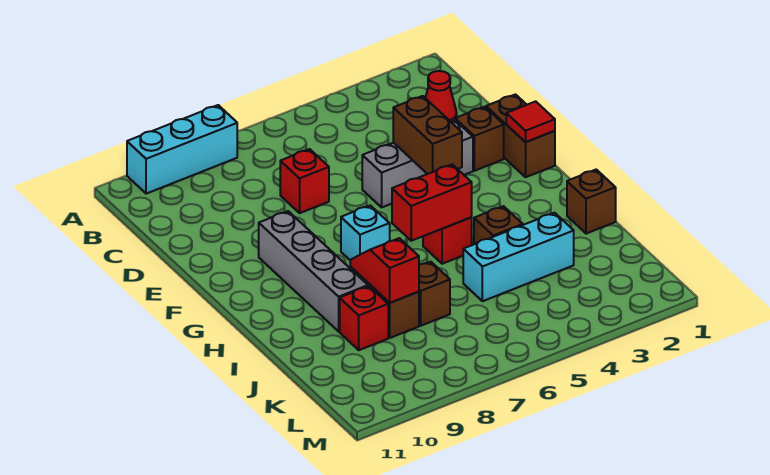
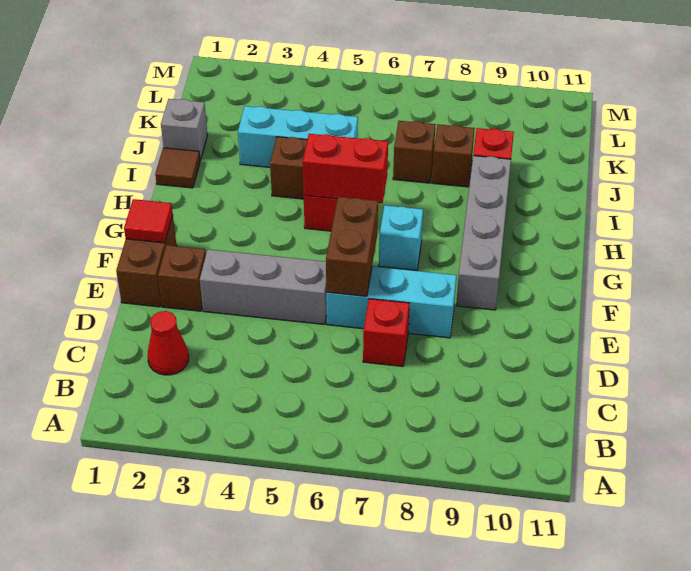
cyan 1x3 brick [127,105,237,194] -> cyan 1x3 brick moved to [326,266,457,338]
brown 1x2 brick [393,96,462,174] -> brown 1x2 brick moved to [326,197,378,296]
brown 1x1 brick [567,170,616,234] -> brown 1x1 tile [155,148,200,188]
red 1x2 slope [350,238,419,303] -> none
none -> grey 1x1 brick [161,99,207,160]

